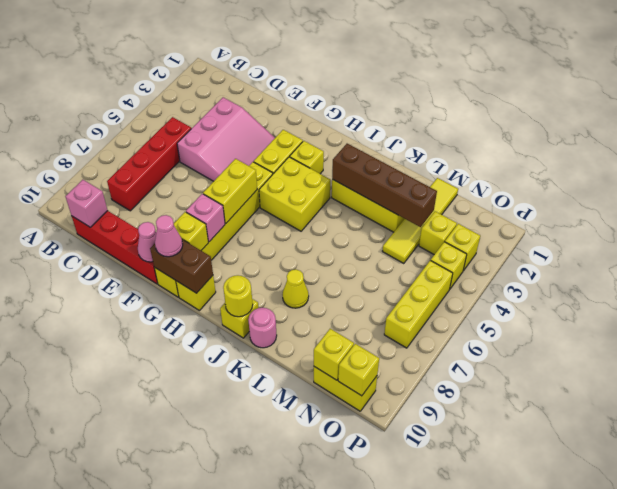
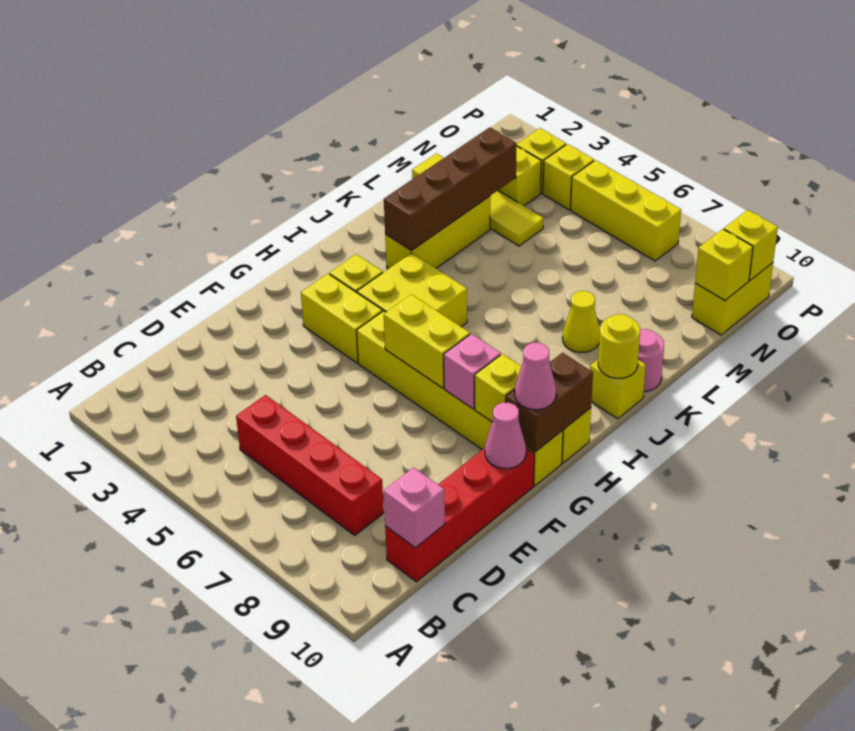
pink 3x3 slope [177,97,275,181] -> none

